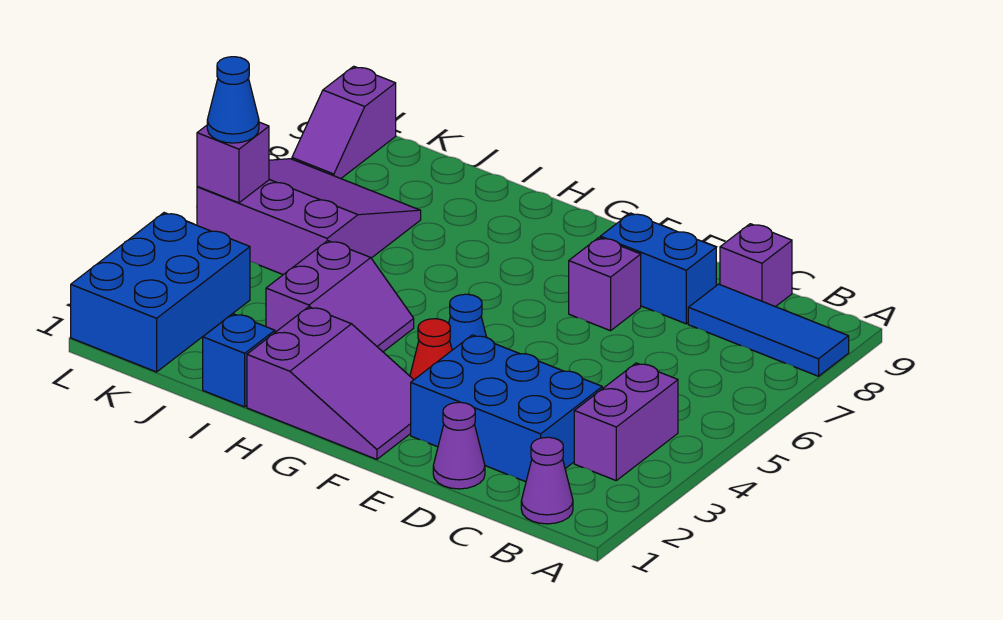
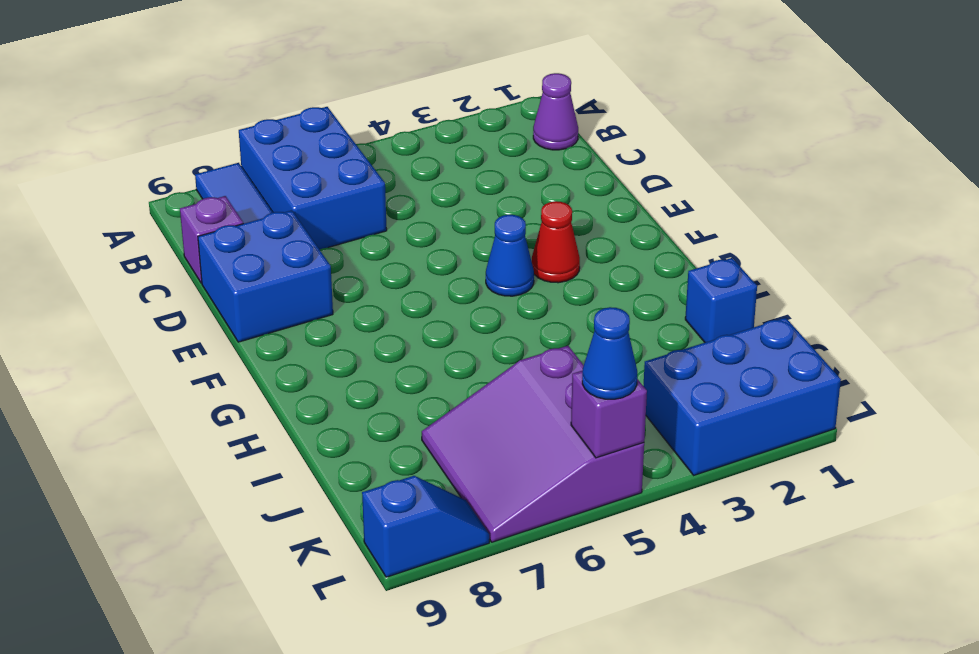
purple 1x2 brick [574,363,678,480] -> none
blue 2x3 brick [411,335,602,482] -> blue 2x3 brick moved to [239,107,387,250]
purple 1x1 cone [433,402,485,489] -> none
blue 1x2 brick [600,213,716,324] -> blue 2x2 brick [198,210,333,342]
purple 1x1 brick [569,238,641,331] -> none
purple 2x3 slope [247,307,414,459] -> none
purple 2x2 slope [266,241,414,352] -> none
purple 1x2 slope [292,66,396,179] -> blue 1x2 slope [362,476,489,577]

